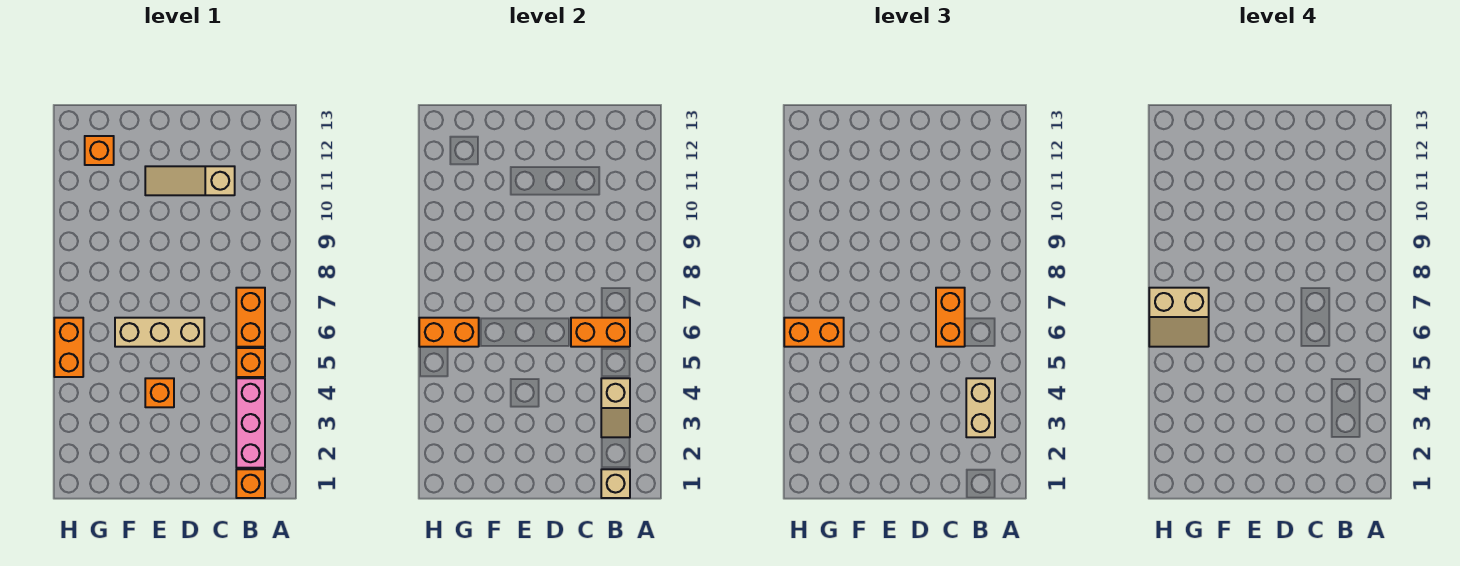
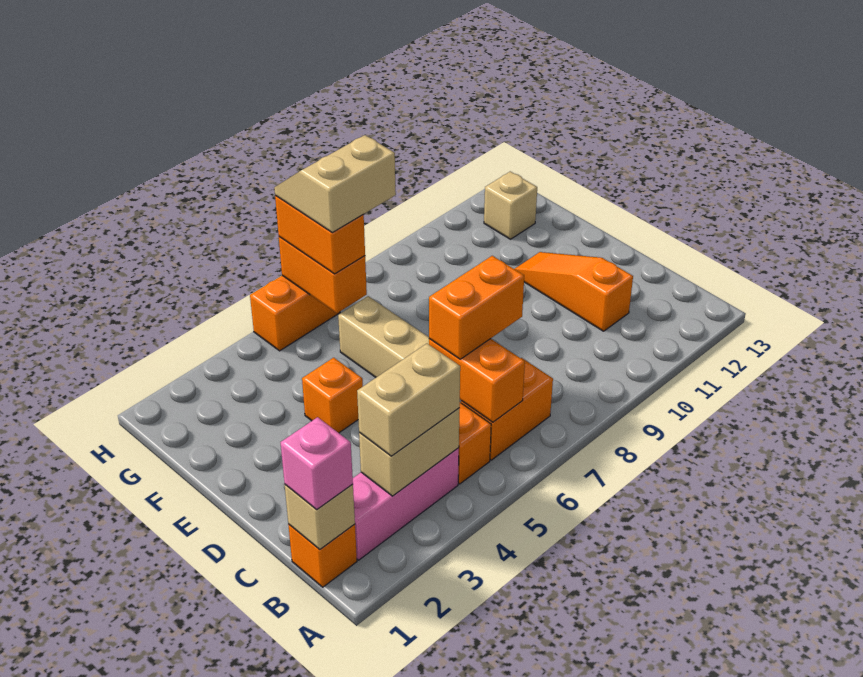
none -> pink 1x1 brick [280,417,353,510]
tan 1x2 slope [601,378,630,437] -> tan 1x2 brick [359,408,460,496]
tan 1x3 slope [145,166,235,195] -> orange 1x3 slope [515,252,633,331]
tan 2x2 slope [1149,288,1209,347] -> tan 2x2 slope turned to [274,135,396,232]
orange 1x1 brick [85,136,114,165] -> tan 1x1 brick [484,171,537,239]

